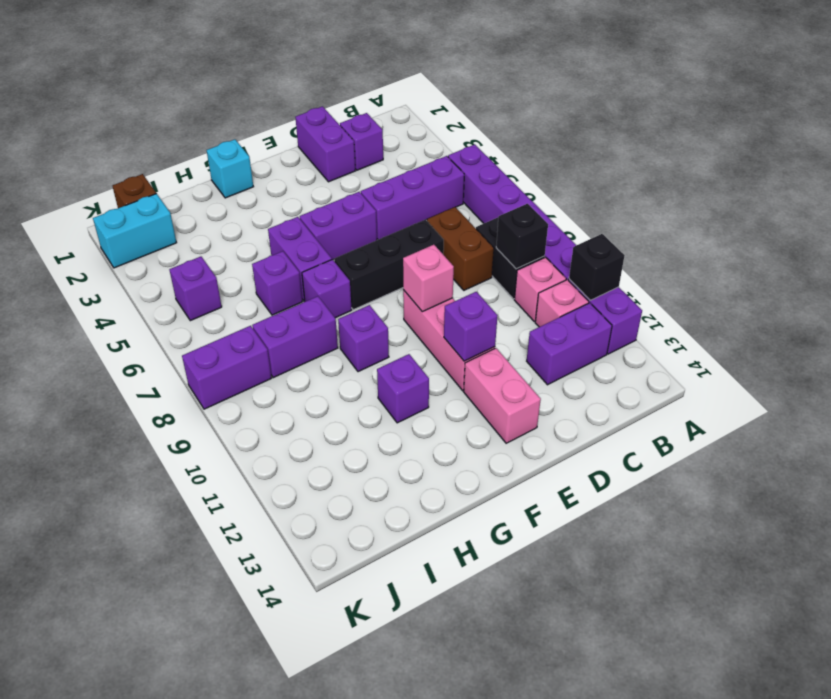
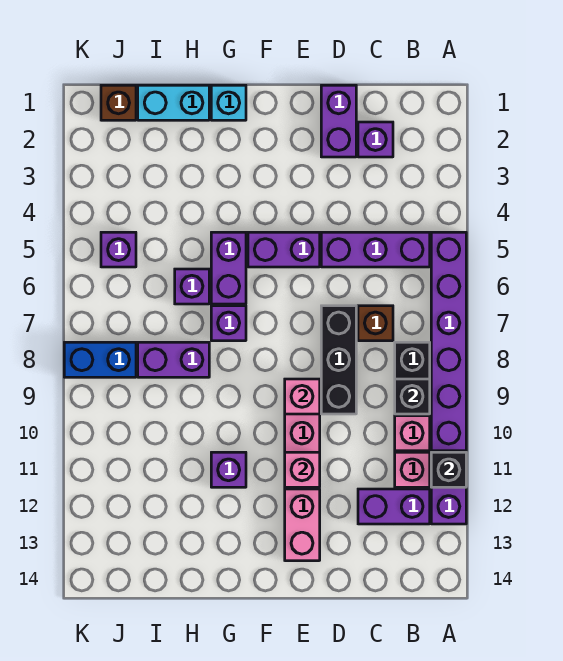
brown 1x2 brick [427,207,494,290] -> brown 1x1 brick [358,306,393,341]
black 1x3 brick [334,220,444,310] -> black 1x3 brick turned to [321,306,356,414]
purple 1x1 brick [444,292,498,361] -> pink 1x1 brick [285,452,320,487]
purple 1x1 brick [338,305,389,372] -> none
cyan 1x2 brick [93,194,177,268] -> cyan 1x2 brick moved to [138,85,209,120]
purple 1x2 brick [182,326,271,409] -> blue 1x2 brick [64,342,136,377]

